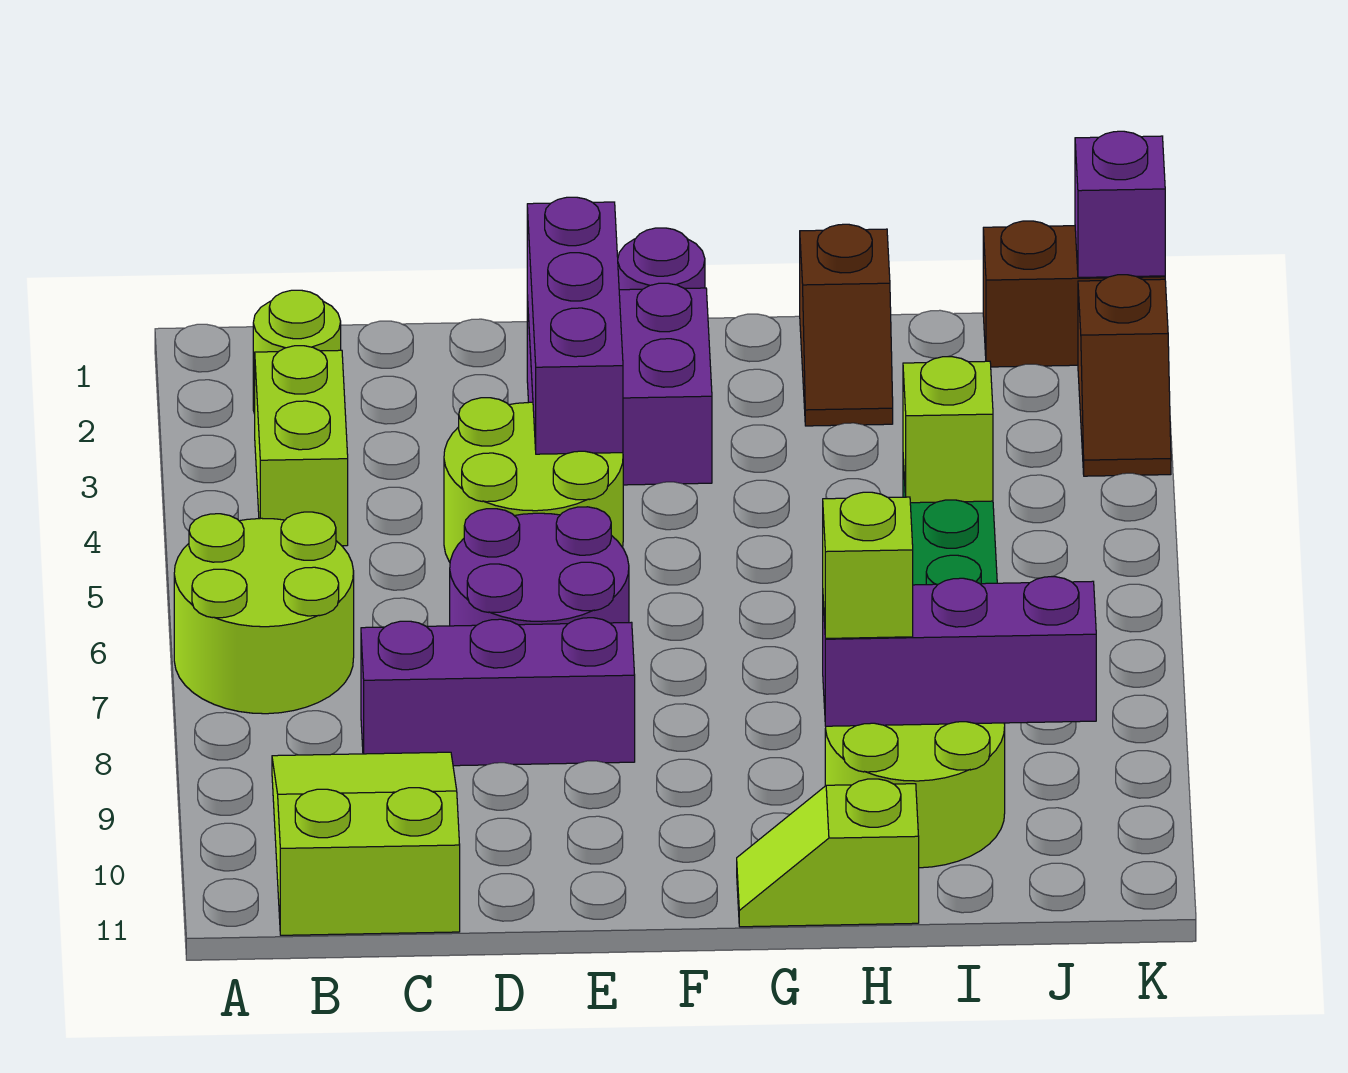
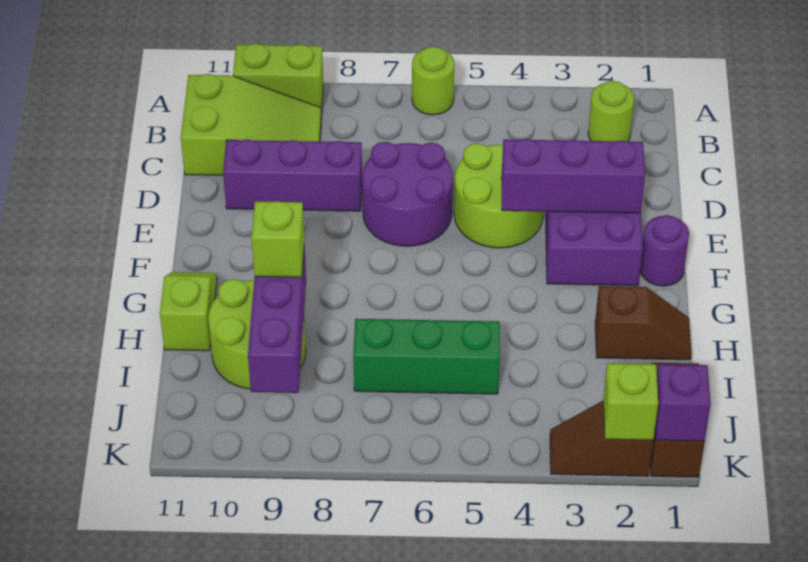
lime 2x2 round brick [174,512,354,714] -> lime 1x1 round brick [412,47,454,115]
lime 1x2 brick [255,346,348,546] -> lime 1x2 brick moved to [233,44,323,113]
purple 1x3 brick [361,618,635,766] -> purple 1x3 brick turned to [223,139,362,211]
brown 1x2 slope [800,224,893,426] -> brown 1x2 slope turned to [595,286,691,360]
lime 1x1 brick [903,357,993,503] -> lime 1x1 brick moved to [603,363,658,440]

